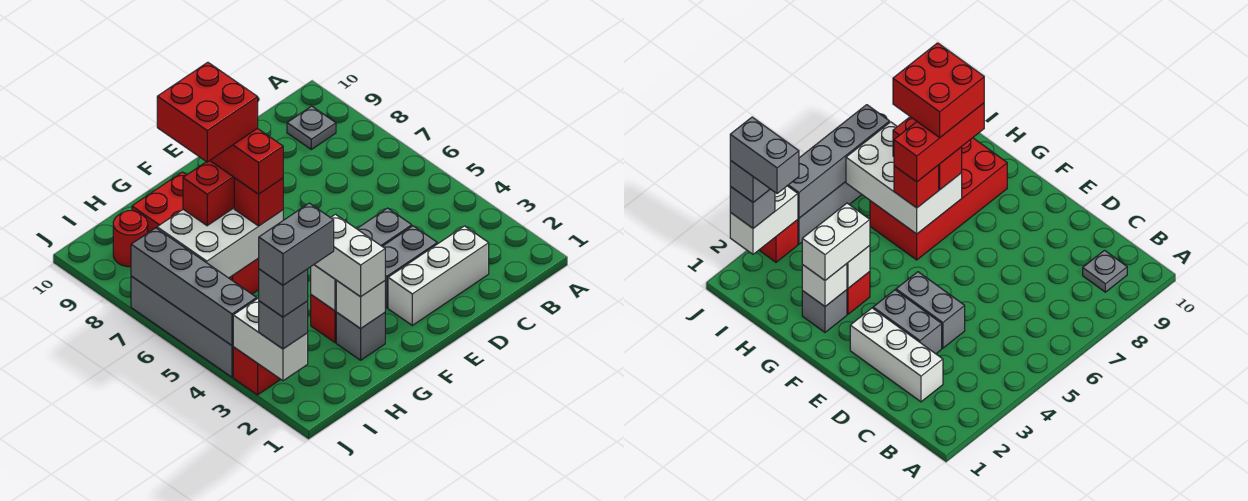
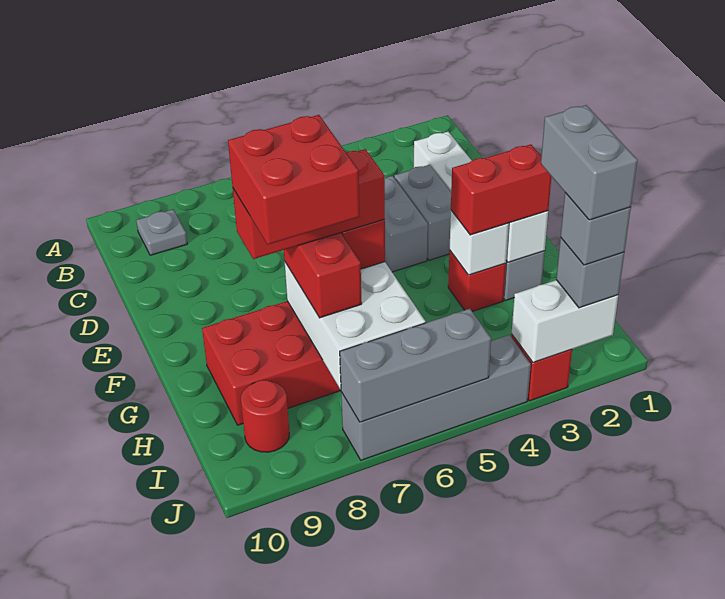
white 1x2 brick [314,214,385,297] -> red 1x2 brick [451,144,552,235]
grey 1x4 brick [131,228,257,345] -> grey 1x3 brick [340,309,491,422]

